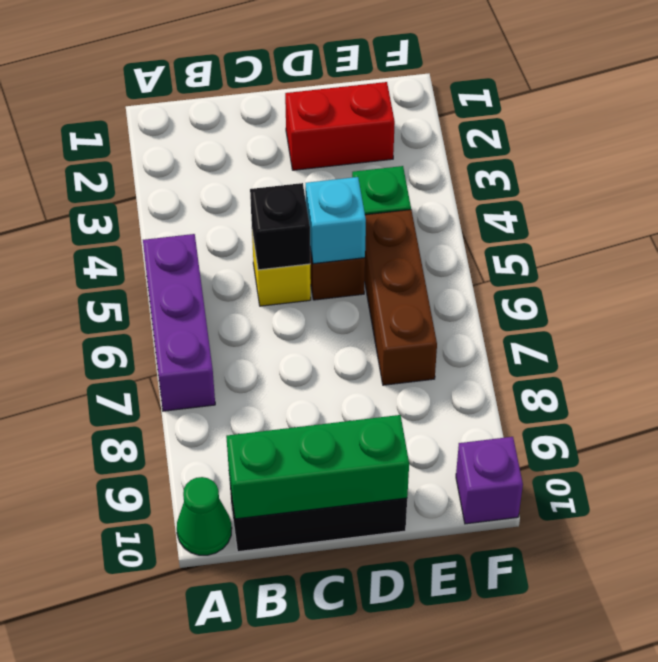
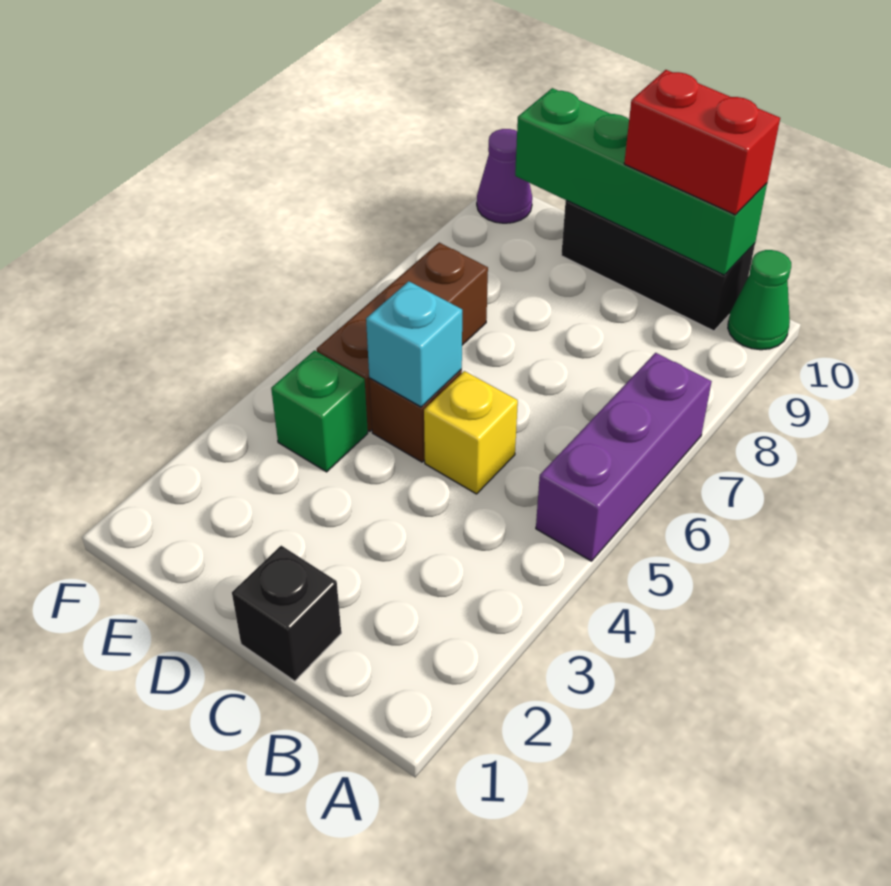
green 1x3 brick [226,415,409,519] -> green 1x4 brick [515,88,767,275]
black 1x1 brick [250,183,310,270] -> black 1x1 brick moved to [232,546,341,681]
red 1x2 brick [285,82,395,170] -> red 1x2 brick moved to [624,70,780,215]
purple 1x1 brick [456,437,523,524] -> purple 1x1 cone [477,129,532,223]

